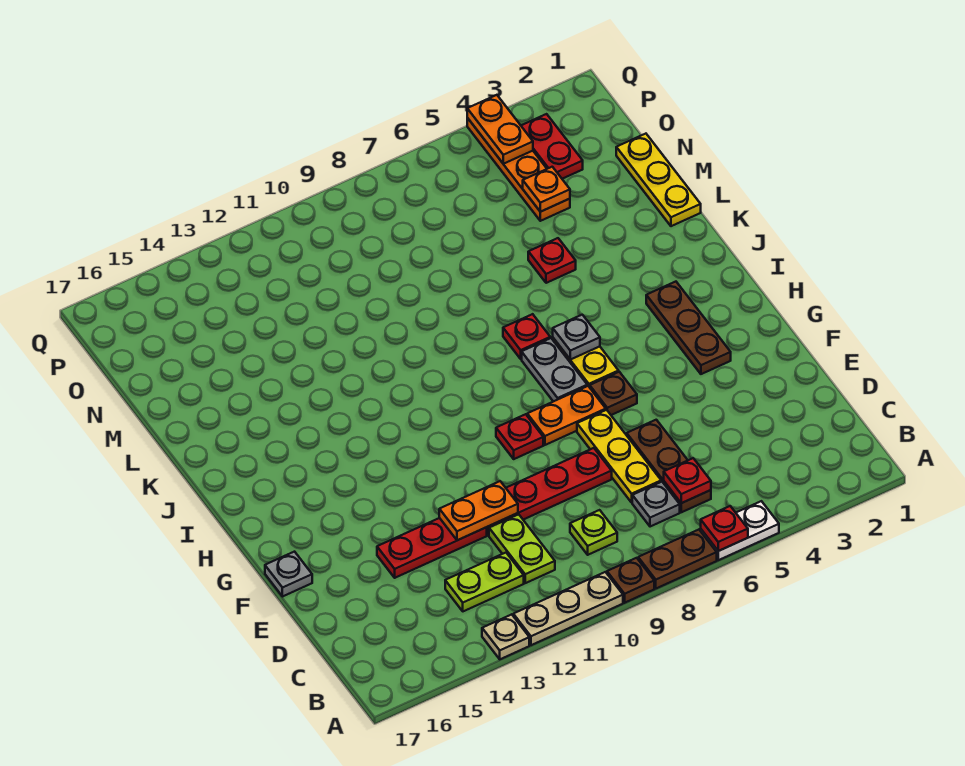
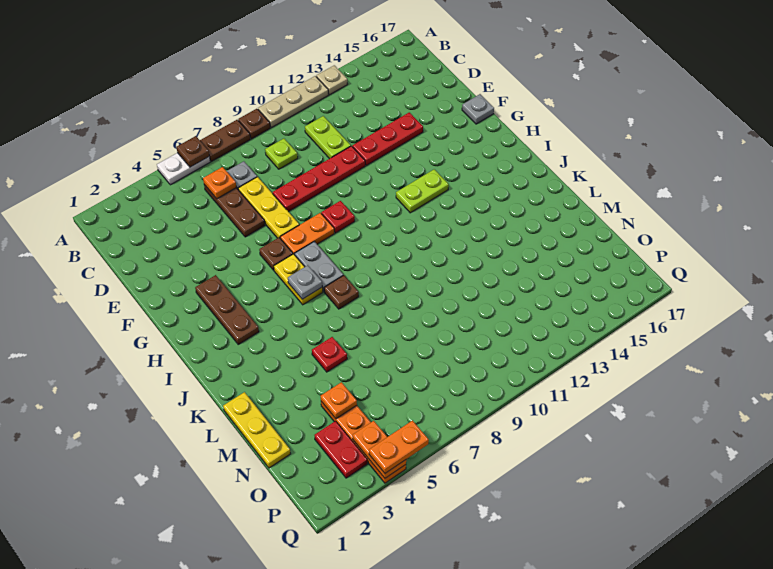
red 1x1 plate [701,506,748,551] -> brown 1x1 plate [176,136,209,167]
red 1x1 plate [664,458,711,503] -> orange 1x1 plate [203,167,236,199]
lime 1x2 plate [445,553,524,611] -> lime 1x2 plate moved to [396,169,449,213]
orange 1x2 plate [439,481,518,540] -> orange 1x2 plate moved to [369,421,429,473]
red 1x1 plate [503,314,550,359] -> brown 1x1 plate [324,275,359,309]

